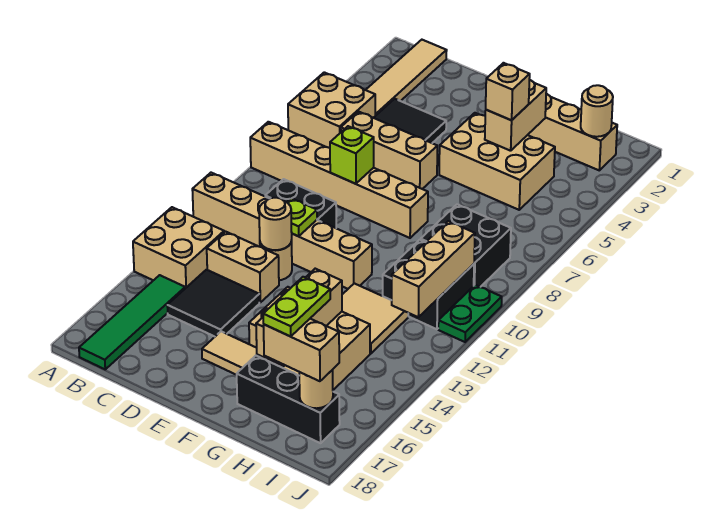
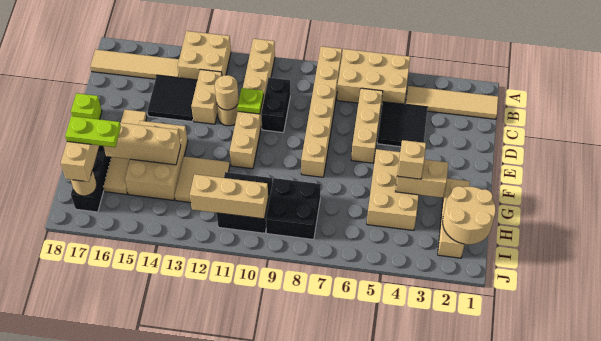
tan 2x2 brick [288,72,375,148] -> tan 2x3 brick [337,49,410,106]
green 1x4 tile [79,275,185,369] -> tan 1x4 tile [90,50,179,79]
lime 1x1 brick [330,126,374,184] -> lime 1x1 brick moved to [71,93,102,119]
tan 1x1 round brick [581,85,613,137] -> tan 2x2 round brick [443,186,496,244]
green 1x2 plate [438,285,502,342] -> none

